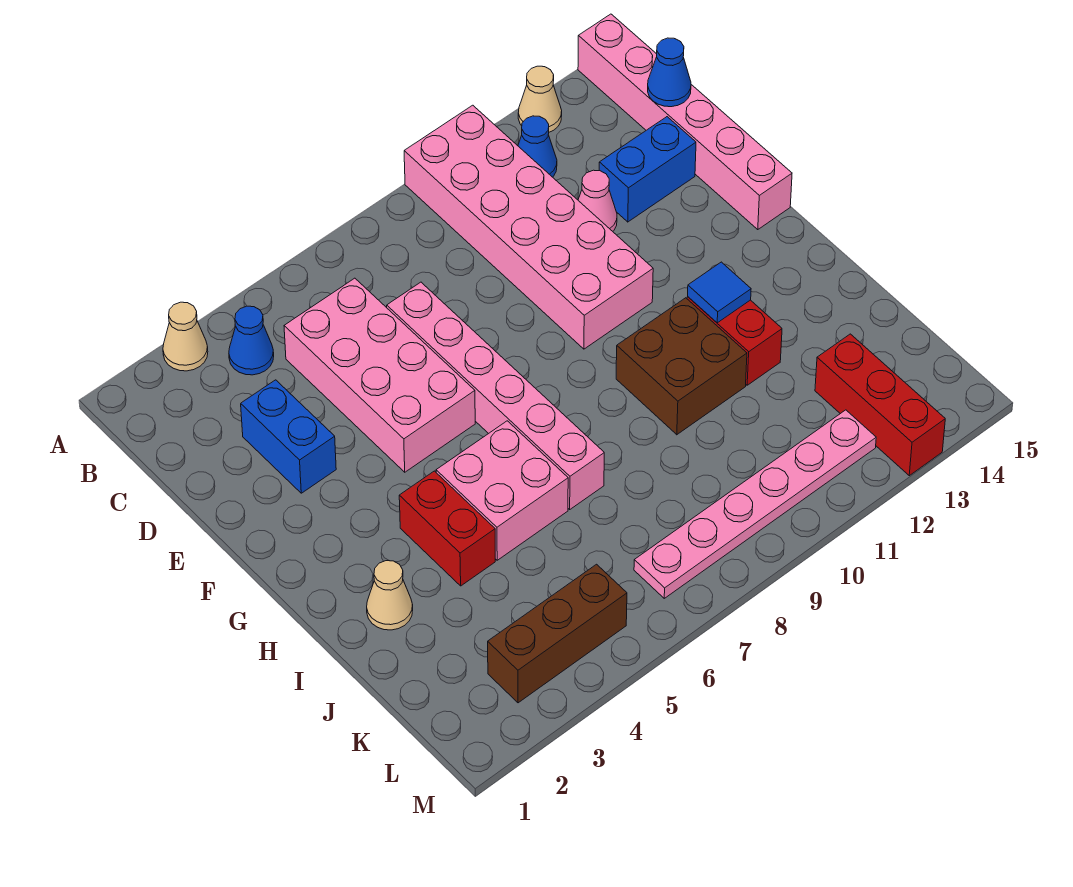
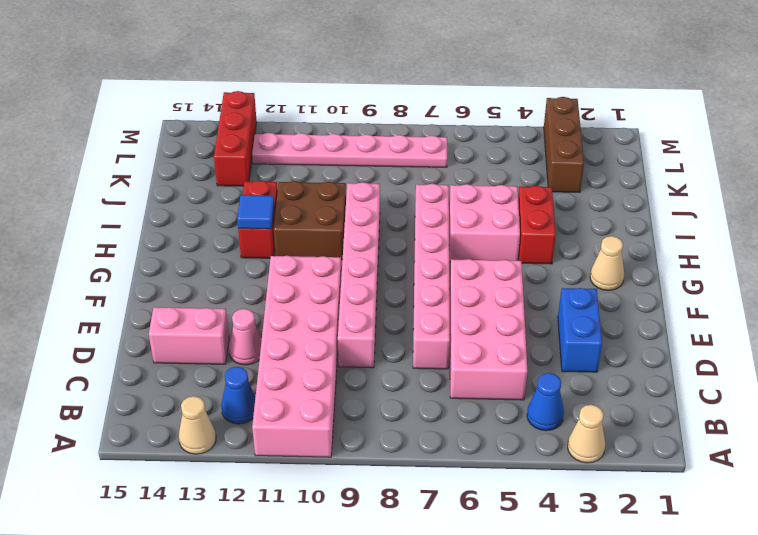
pink 1x6 brick [578,14,792,230] -> pink 1x6 brick moved to [338,182,380,368]
blue 1x1 cone [648,38,691,107] -> none
blue 1x2 brick [599,117,696,222] -> pink 1x2 brick [149,307,229,364]
tan 1x1 cone [367,561,413,630] -> tan 1x1 cone moved to [590,236,624,290]
brown 1x3 brick [488,564,627,703] -> brown 1x3 brick turned to [544,97,584,192]

